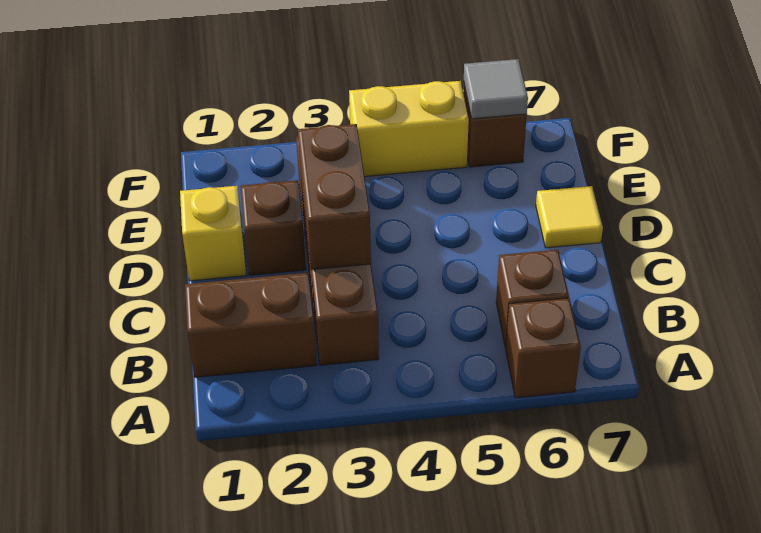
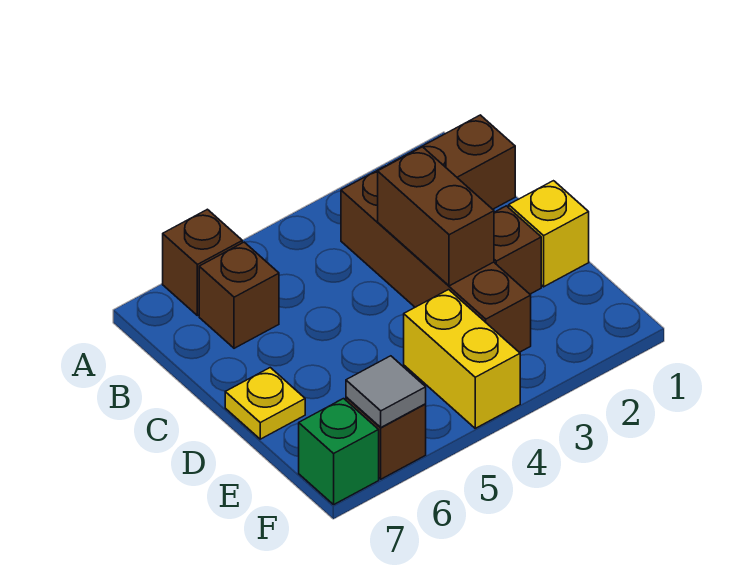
yellow 1x1 tile [536,186,603,248] -> yellow 1x1 plate [225,368,305,439]
yellow 1x2 brick [349,81,469,176] -> yellow 1x2 brick turned to [404,290,520,428]
none -> green 1x1 brick [299,399,379,505]

